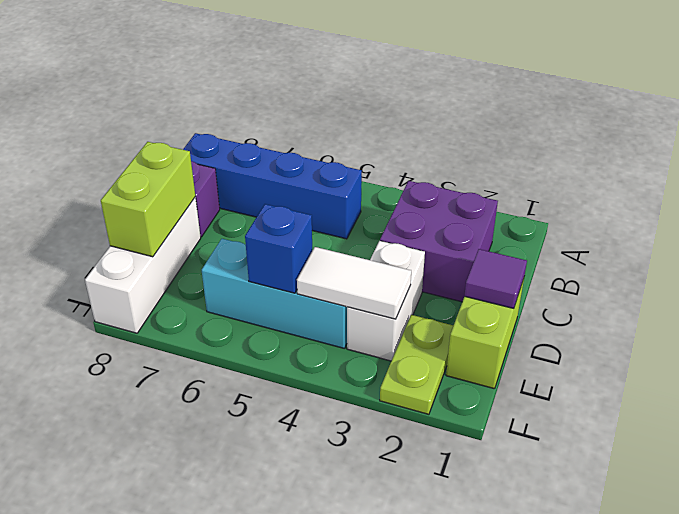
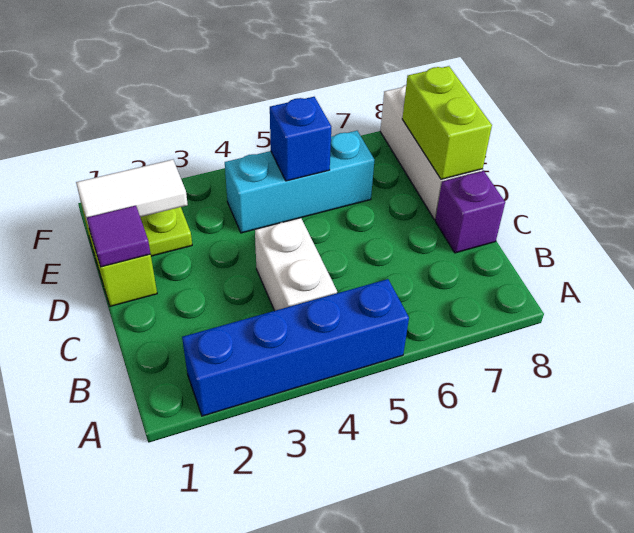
purple 2x2 brick [380,181,498,302] -> none
blue 1x4 brick [183,133,362,239] -> blue 1x4 brick moved to [182,279,409,416]
white 1x2 brick [347,241,425,361] -> white 1x2 brick moved to [255,218,337,311]
white 1x2 tile [297,247,411,319] -> white 1x2 tile moved to [76,160,188,223]

